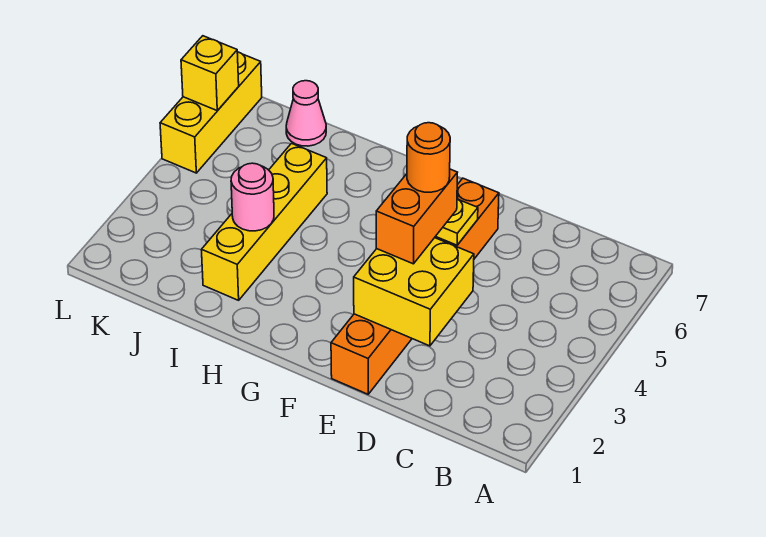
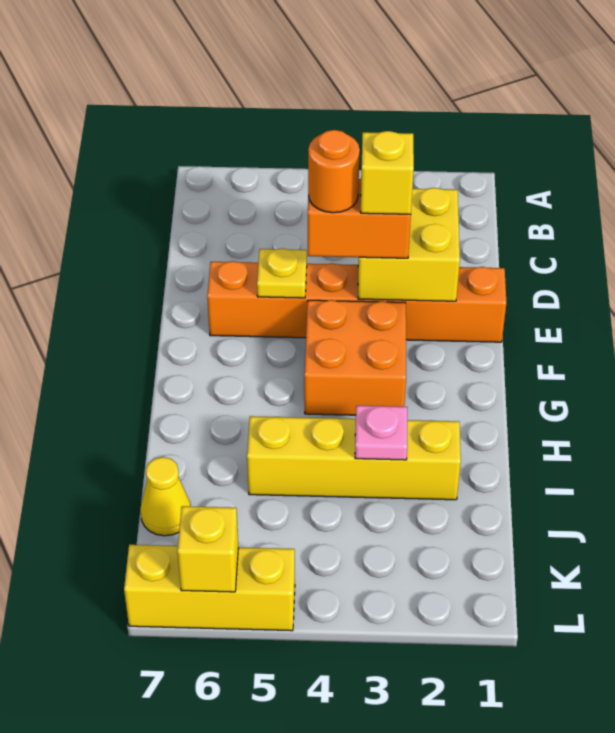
none -> yellow 1x1 brick [361,131,414,214]
none -> orange 2x2 brick [304,300,406,415]
pink 1x1 round brick [231,163,274,231] -> pink 1x1 plate [355,406,407,460]
pink 1x1 cone [286,81,326,146] -> yellow 1x1 cone [140,457,191,536]

